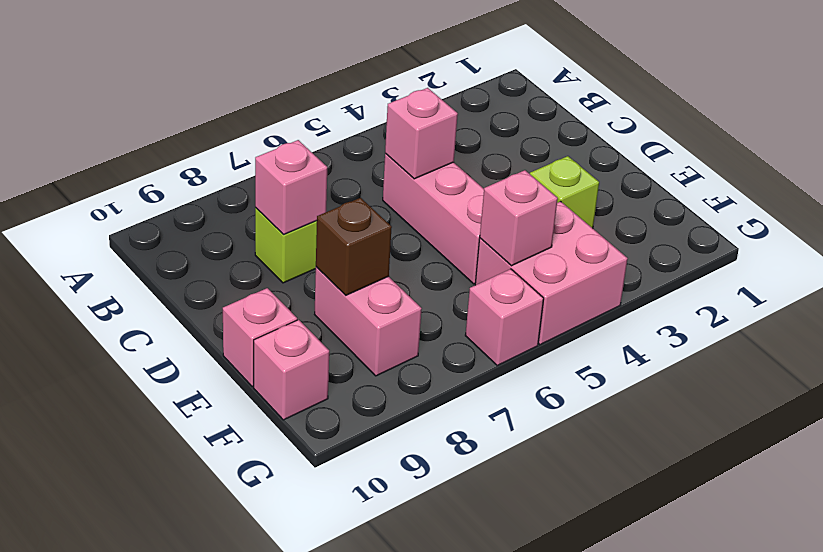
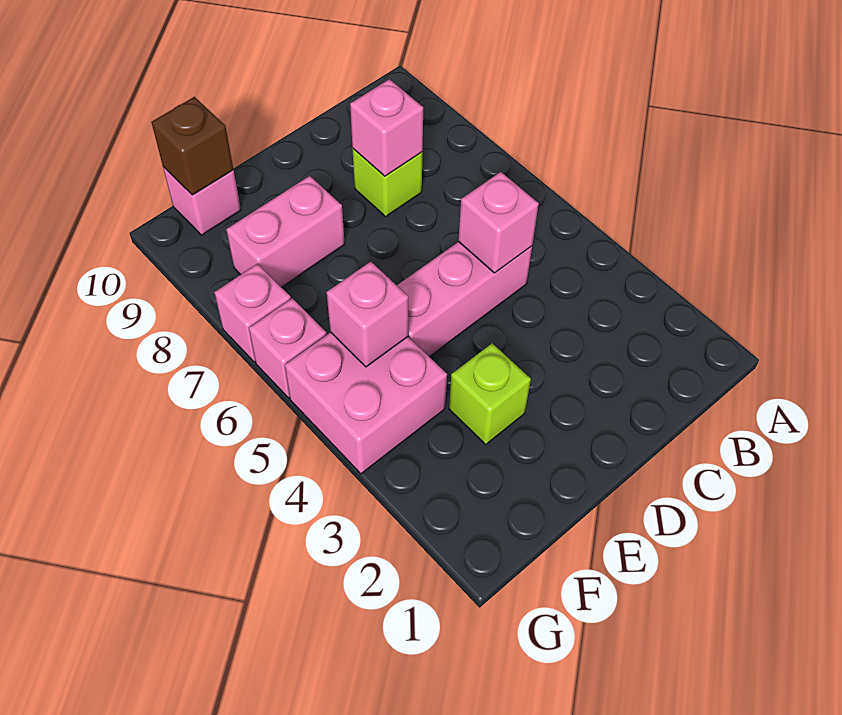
brown 1x1 brick [316,198,392,295] -> brown 1x1 brick moved to [152,97,233,195]
pink 1x1 brick [223,288,297,387] -> pink 1x1 brick moved to [214,264,291,362]

